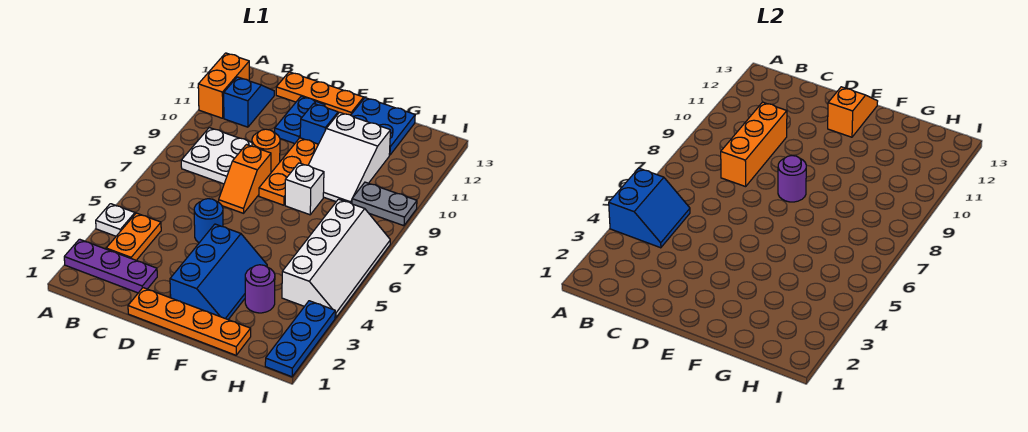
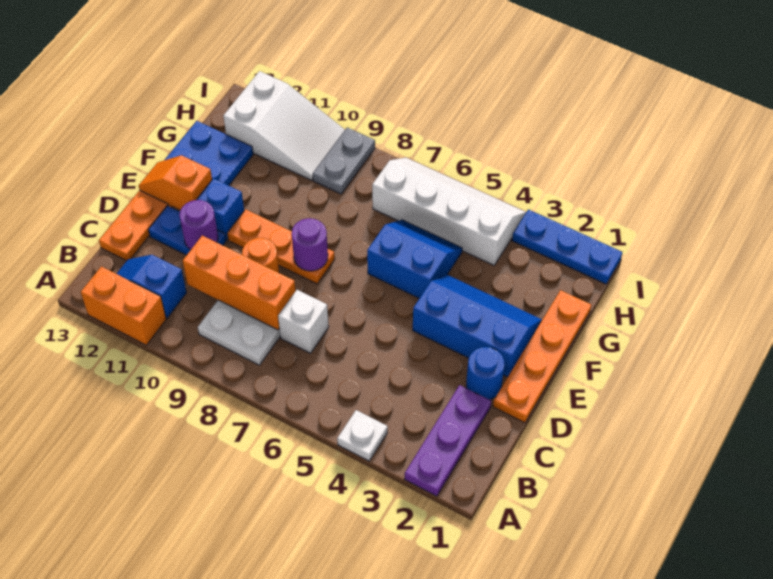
blue 2x2 slope [609,168,690,248] -> blue 2x2 slope moved to [367,220,462,298]
orange 1x2 plate [106,213,161,260] -> none
blue 1x1 round brick [194,199,223,243] -> blue 1x1 round brick moved to [466,347,504,400]
orange 1x2 slope [219,145,271,213] -> none
white 1x1 brick [285,163,324,215] -> white 1x1 brick moved to [278,290,329,353]
white 2x3 slope [309,112,391,204] -> white 2x3 slope moved to [223,71,345,180]
purple 1x1 round brick [245,265,275,313] -> purple 1x1 round brick moved to [179,200,218,250]

